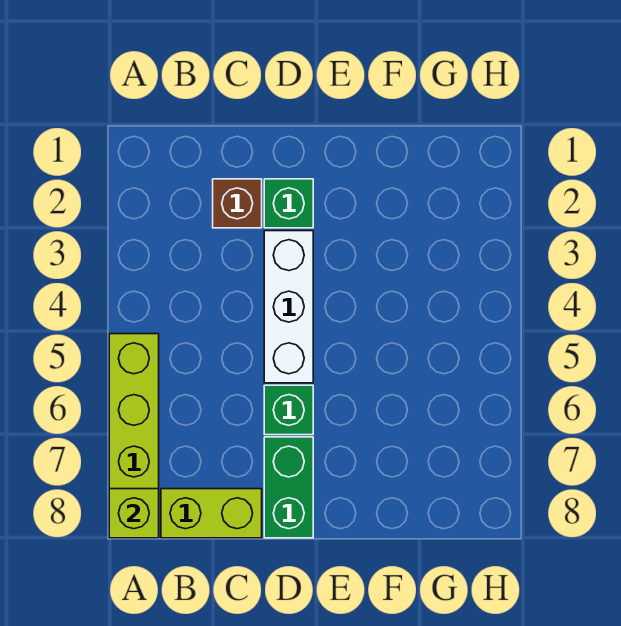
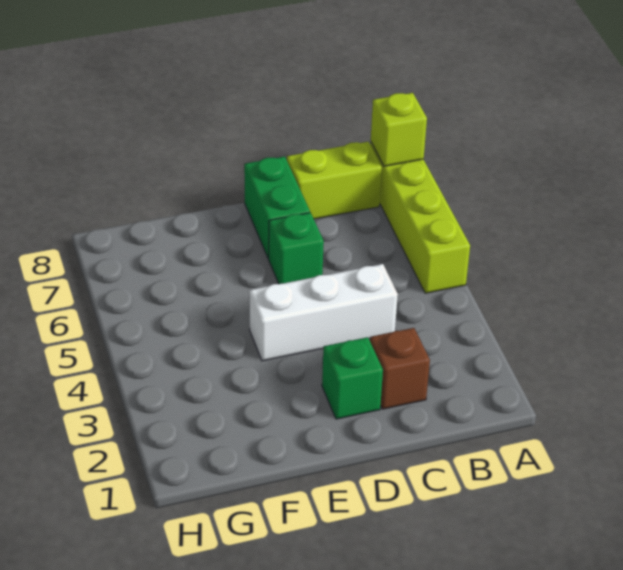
white 1x3 brick [264,231,313,383] -> white 1x3 brick turned to [249,264,398,361]

